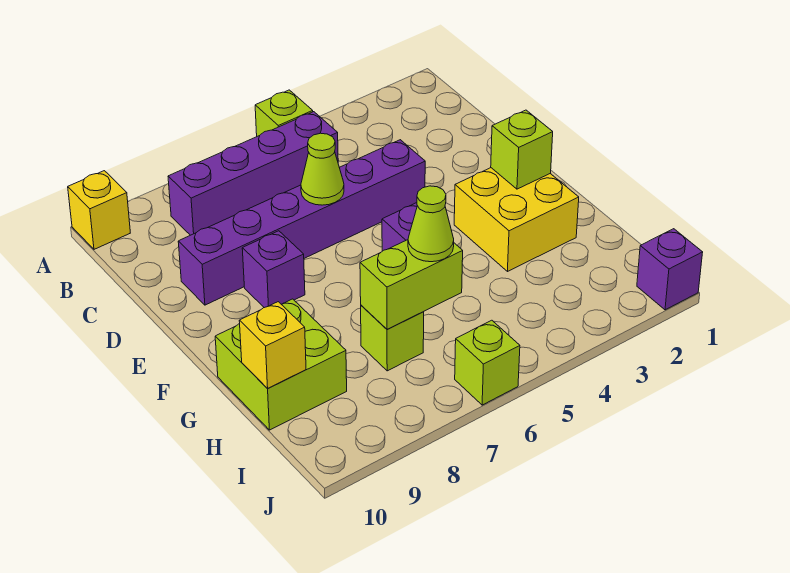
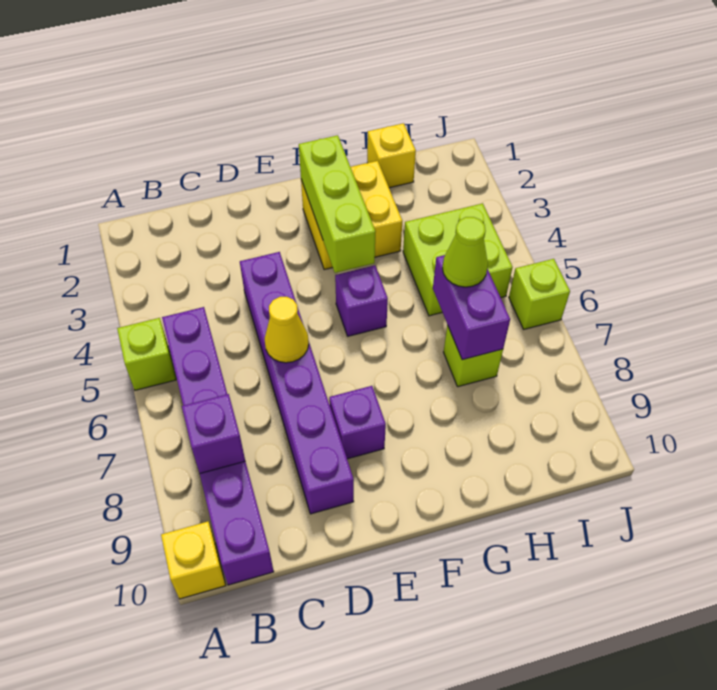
purple 1x4 brick [168,112,338,235] -> purple 1x6 brick [162,307,274,585]
lime 1x1 cone [301,133,344,205] -> yellow 1x1 cone [265,297,309,363]
lime 1x1 brick [491,110,553,189] -> lime 1x3 brick [299,135,376,273]
lime 2x2 brick [215,299,347,430] -> lime 2x2 brick moved to [403,203,513,316]
lime 1x2 brick [360,240,463,329] -> purple 1x2 brick [433,255,510,360]
yellow 1x1 brick [239,302,306,389] -> yellow 1x1 brick moved to [367,123,416,188]
purple 1x1 brick [637,229,703,310] -> purple 1x1 brick moved to [182,394,245,473]

